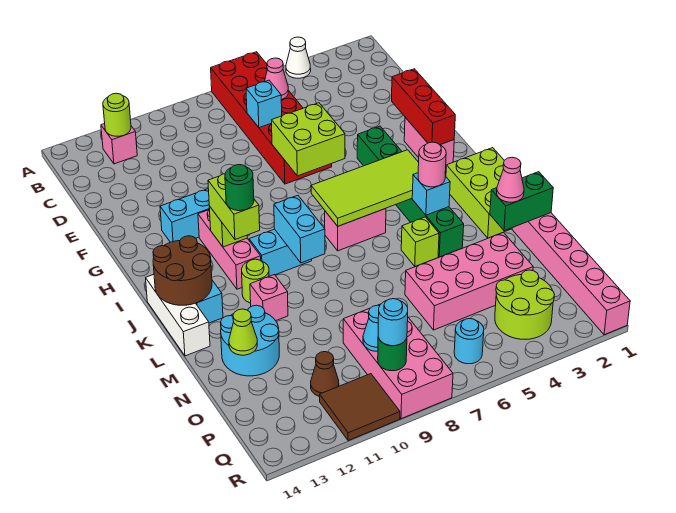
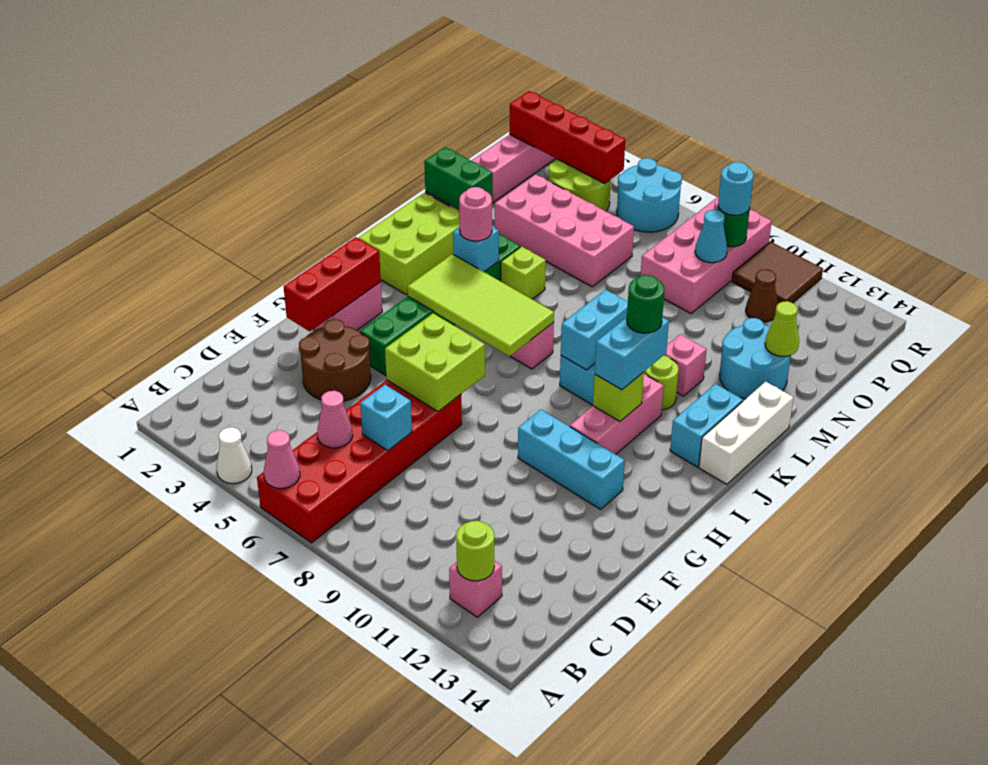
lime 1x2 brick [208,174,260,240] -> cyan 1x2 brick [595,317,669,390]
brown 2x2 round brick [153,236,212,305] -> brown 2x2 round brick moved to [299,319,371,401]
pink 1x1 cone [497,157,524,202] -> pink 1x1 cone moved to [264,430,300,488]
none -> red 1x4 brick [509,91,625,184]
cyan 1x1 round brick [454,319,484,364] -> cyan 2x2 round brick [617,158,682,232]

